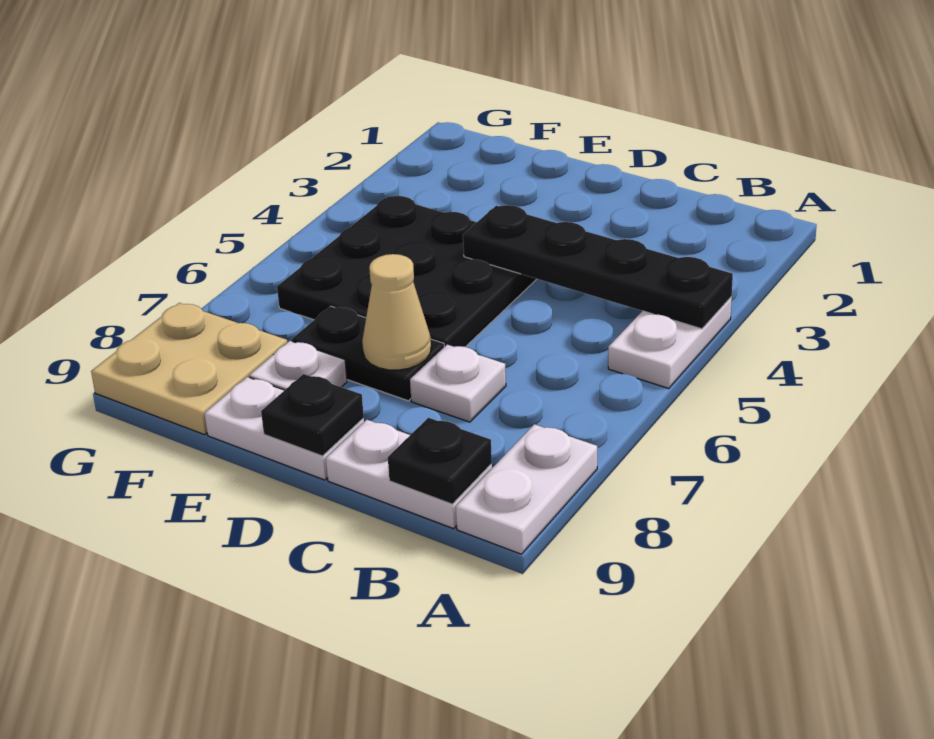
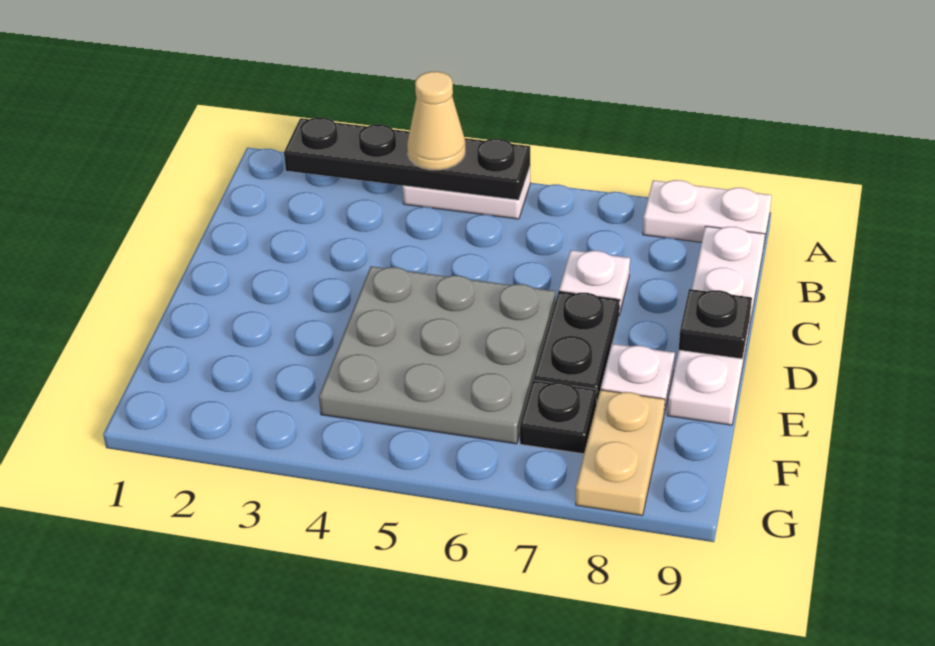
black 1x4 plate [463,205,733,329] -> black 1x4 plate turned to [284,117,530,200]
black 1x1 plate [388,418,492,504] -> black 1x1 plate moved to [520,380,597,454]
black 3x3 plate [277,196,536,347] -> grey 3x3 plate [319,266,555,444]
tan 1x1 cone [362,254,431,370] -> tan 1x1 cone moved to [407,72,465,170]
tan 2x2 plate [91,303,287,435] -> tan 1x2 plate [576,390,665,516]

